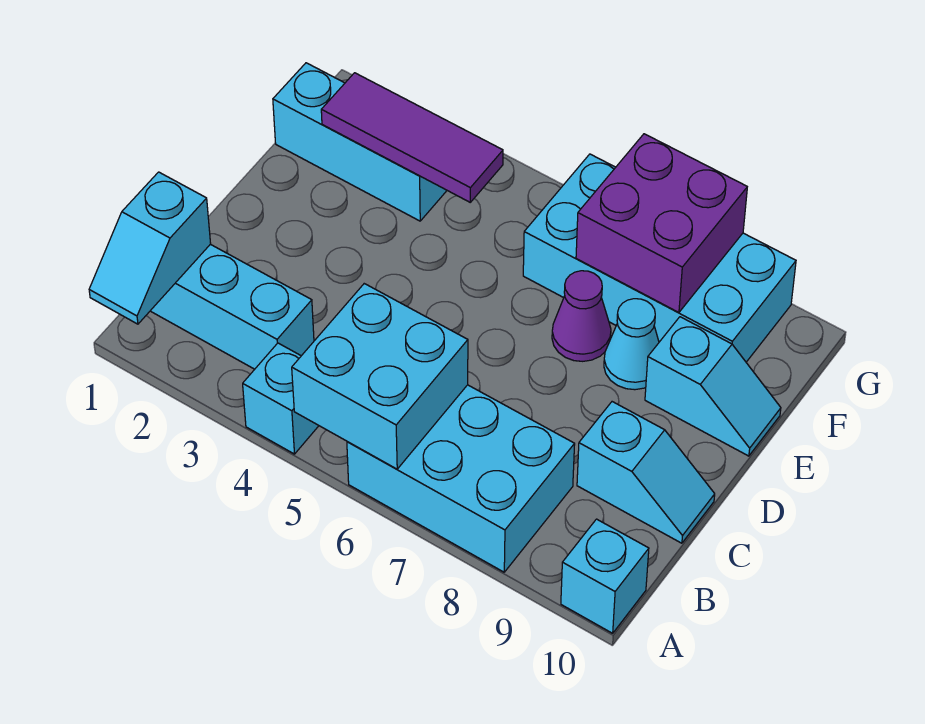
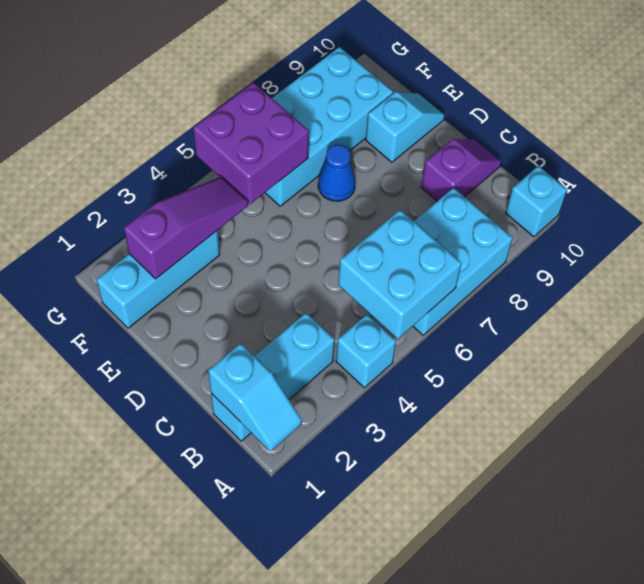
cyan 1x2 slope [577,402,715,543] -> purple 1x2 slope [421,139,501,201]
purple 1x1 cone [552,271,611,361] -> blue 1x1 cone [318,145,355,201]
cyan 1x1 cone [604,299,659,390] -> none
purple 1x3 tile [321,73,503,202] -> purple 1x3 slope [124,177,248,279]
purple 2x2 brick [576,134,747,312] -> purple 2x2 brick moved to [193,82,309,204]

